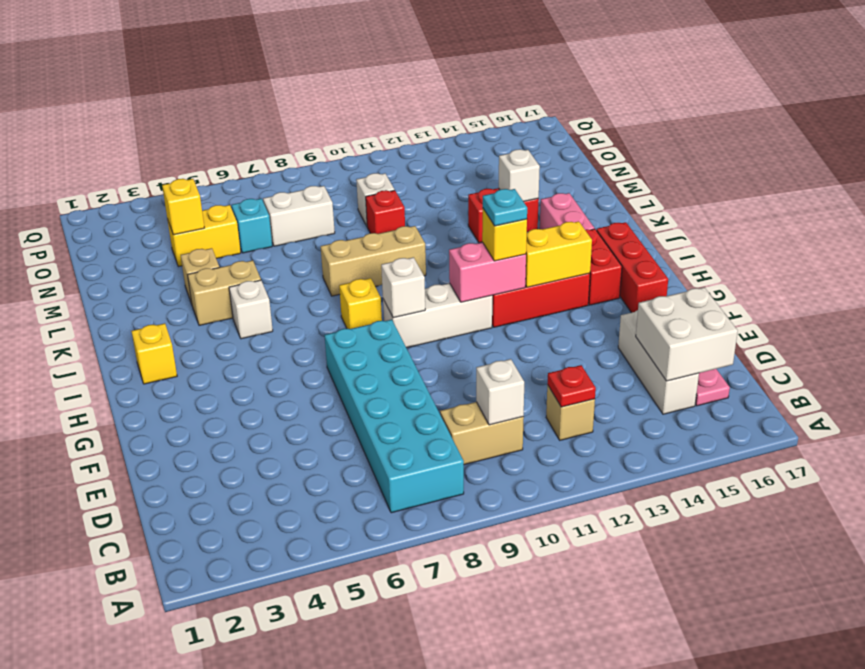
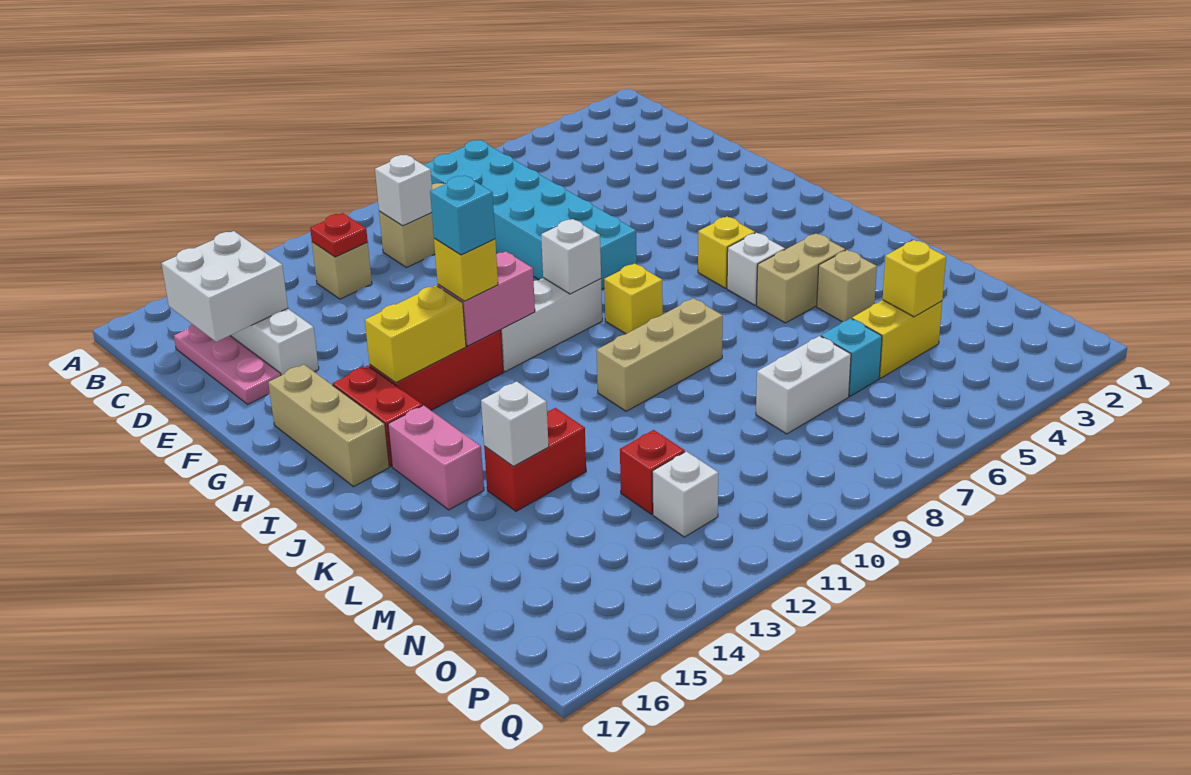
red 1x3 brick [597,222,668,313] -> tan 1x3 brick [268,365,389,487]
cyan 1x1 plate [483,189,527,226] -> cyan 1x1 brick [430,175,495,255]
yellow 1x1 brick [131,323,177,384] -> yellow 1x1 brick moved to [698,217,755,288]
red 1x1 brick [366,190,405,234] -> red 1x1 brick moved to [620,430,685,514]
white 1x1 brick [356,173,394,226] -> white 1x1 brick moved to [652,451,718,537]

